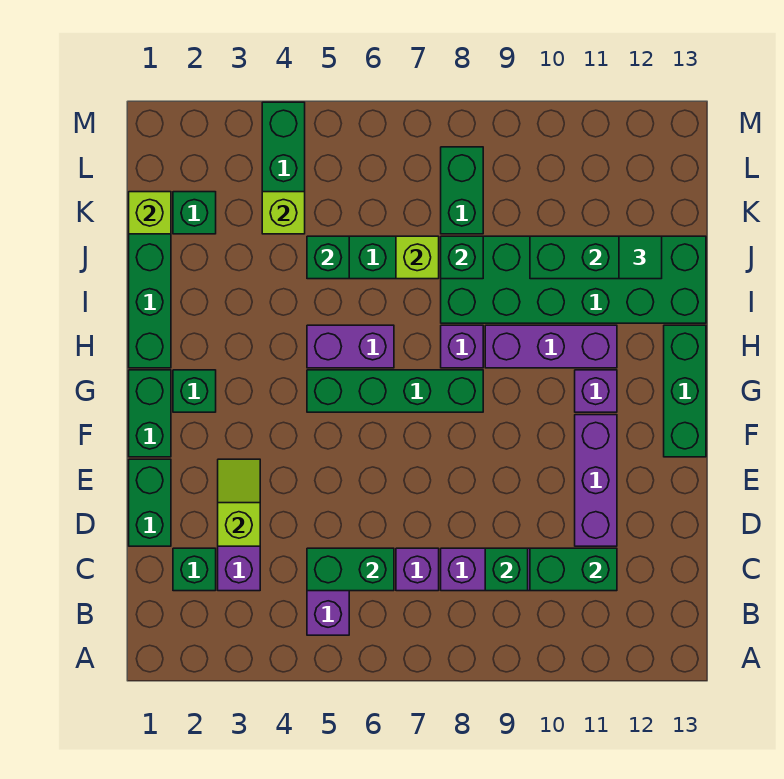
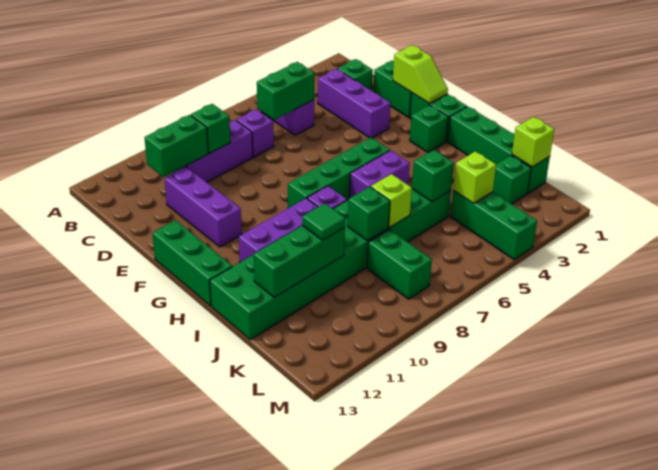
lime 1x2 slope [218,459,260,546] -> lime 1x2 slope moved to [393,45,448,103]
purple 1x1 brick [575,370,617,412] -> none
green 1x1 tile [619,236,662,279] -> green 1x1 tile moved to [302,203,345,240]

